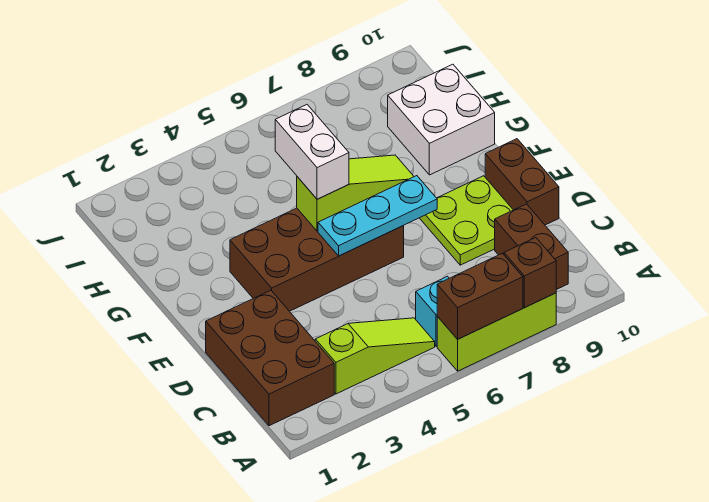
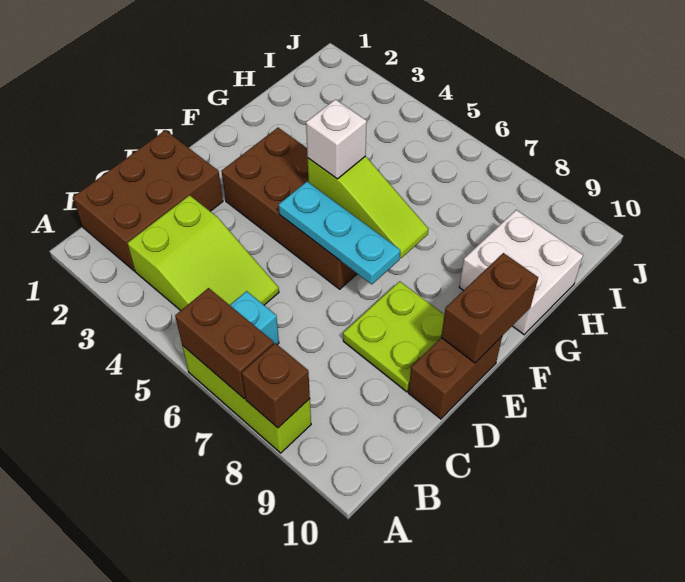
lime 1x3 slope [315,318,435,394] -> lime 2x3 slope [127,195,279,311]
brown 1x2 brick [495,204,568,290] -> brown 1x2 brick moved to [441,253,538,363]
white 1x2 brick [275,105,349,199] -> white 1x1 brick [306,99,367,179]

